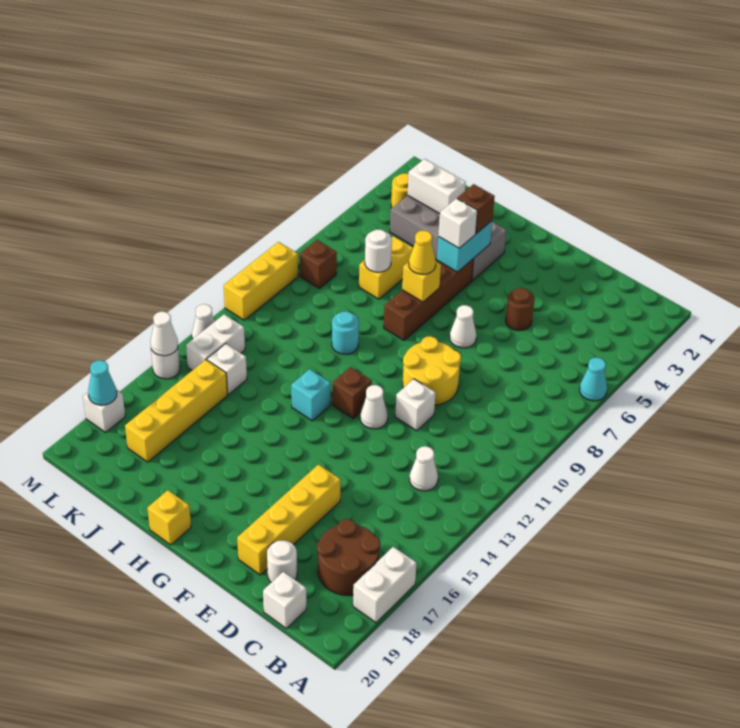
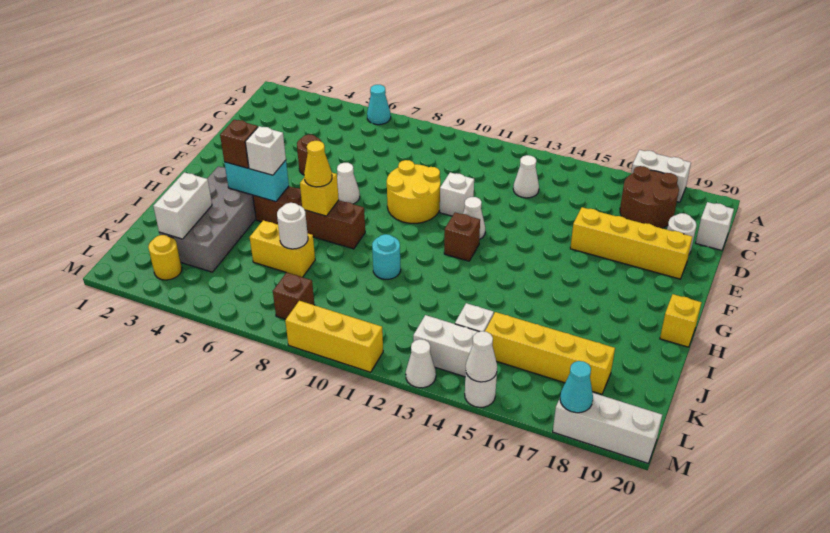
cyan 1x1 brick [291,369,331,421] -> none
white 1x1 brick [83,390,125,432] -> white 1x3 brick [553,393,662,463]

